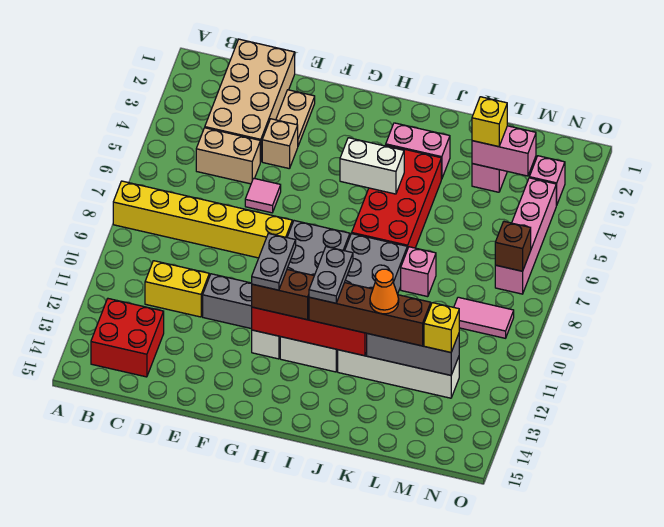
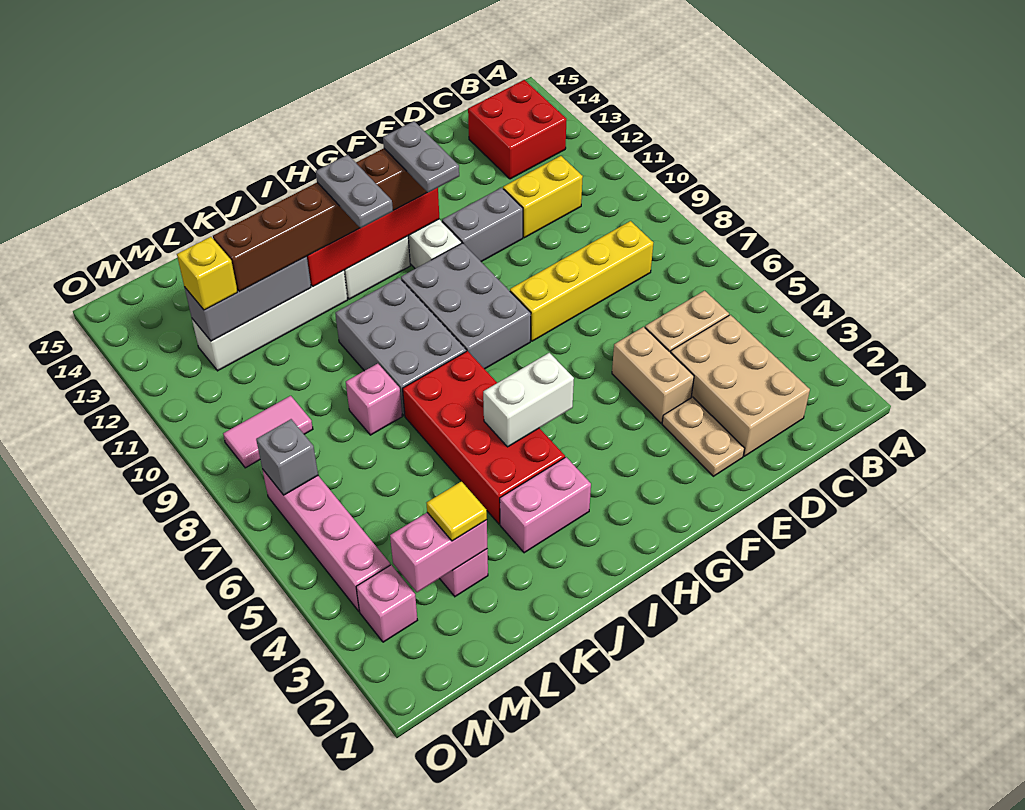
yellow 1x6 brick [113,181,292,258] -> yellow 1x4 brick [510,221,653,341]
tan 2x4 brick [205,39,295,162] -> tan 2x3 brick [671,315,810,456]
tan 1x1 brick [262,119,298,169] -> tan 1x2 brick [612,327,694,423]
pink 1x1 tile [245,178,281,213] -> none
orange 1x1 cone [370,269,399,314] -> none
yellow 1x1 brick [472,97,507,147] -> yellow 1x1 tile [427,481,487,541]
brown 1x1 brick [495,222,531,271] -> grey 1x1 brick [256,419,318,495]

